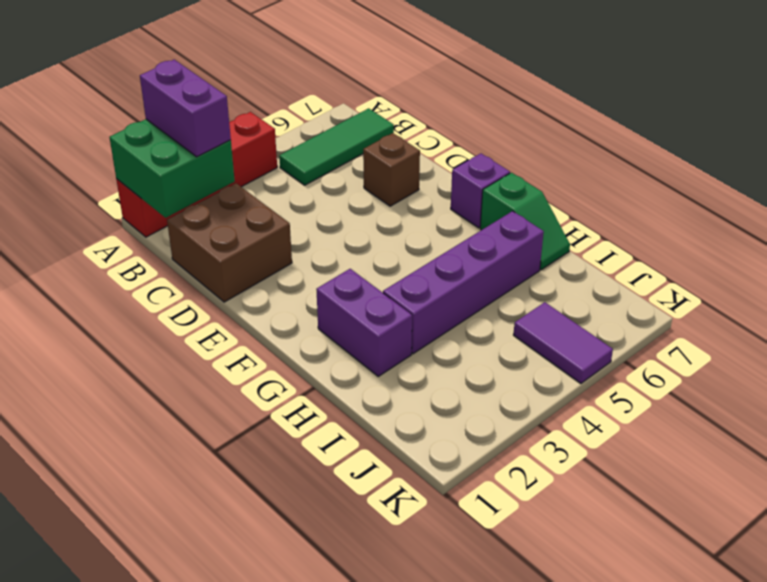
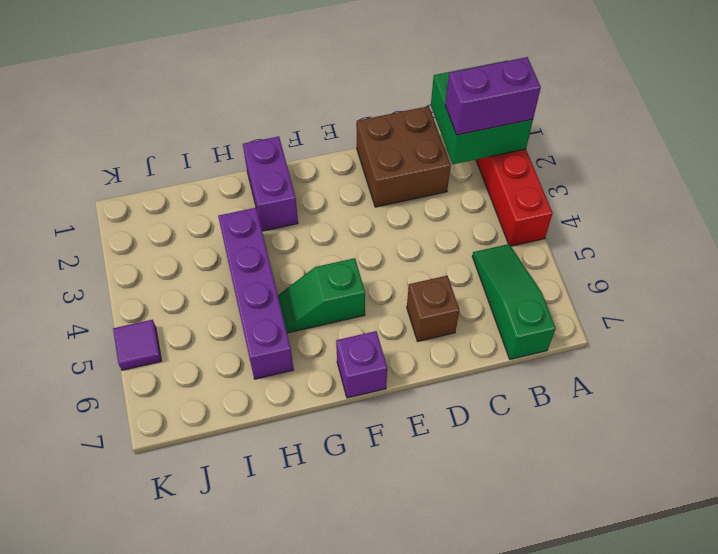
green 1x3 tile [279,108,394,185] -> green 1x3 slope [472,244,556,359]
purple 1x2 brick [316,269,412,376] -> purple 1x2 brick turned to [243,137,298,231]
green 1x2 slope [480,173,570,270] -> green 1x2 slope moved to [278,258,365,333]
purple 1x2 tile [514,302,613,383] -> purple 1x1 tile [113,320,161,370]

